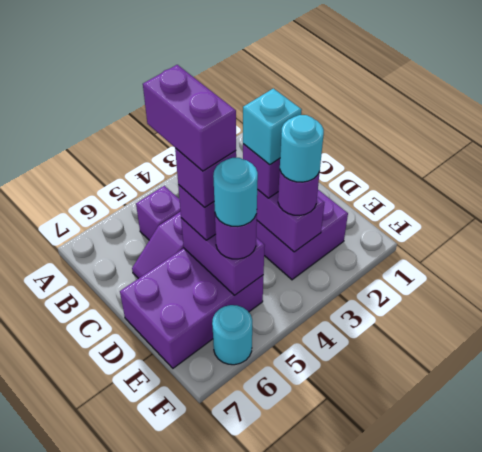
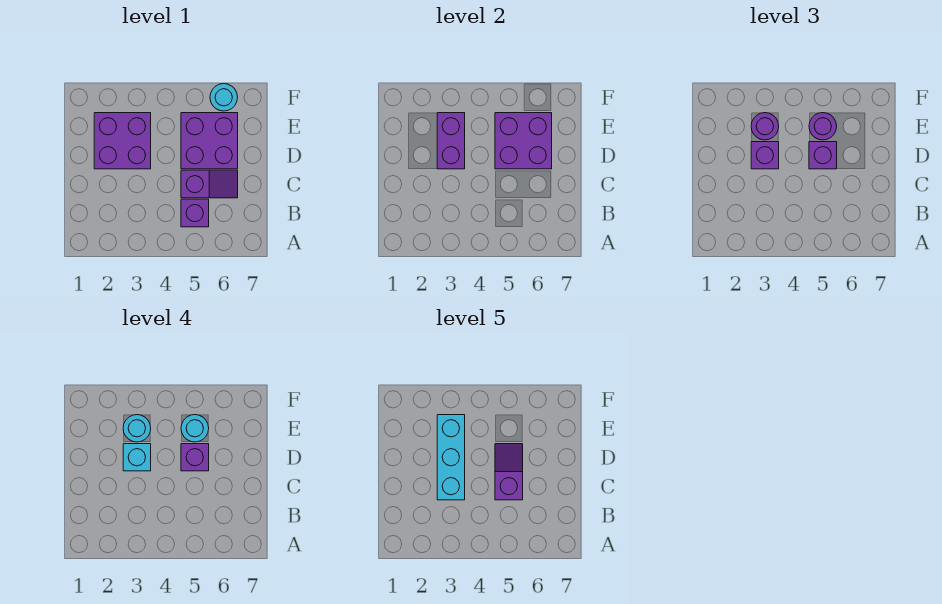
none -> cyan 1x3 brick [437,415,465,500]
purple 1x2 brick [143,65,236,171] -> purple 1x2 slope [495,444,523,500]
purple 2x3 brick [120,248,263,368] -> purple 2x2 brick [181,113,238,169]
purple 1x2 brick [181,218,265,295] -> purple 2x2 brick [495,113,552,169]

